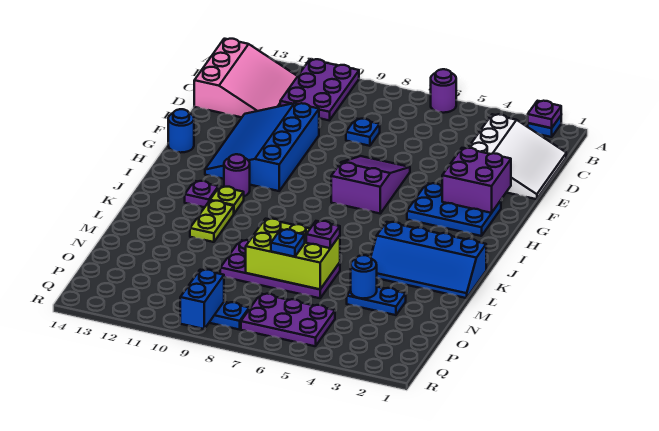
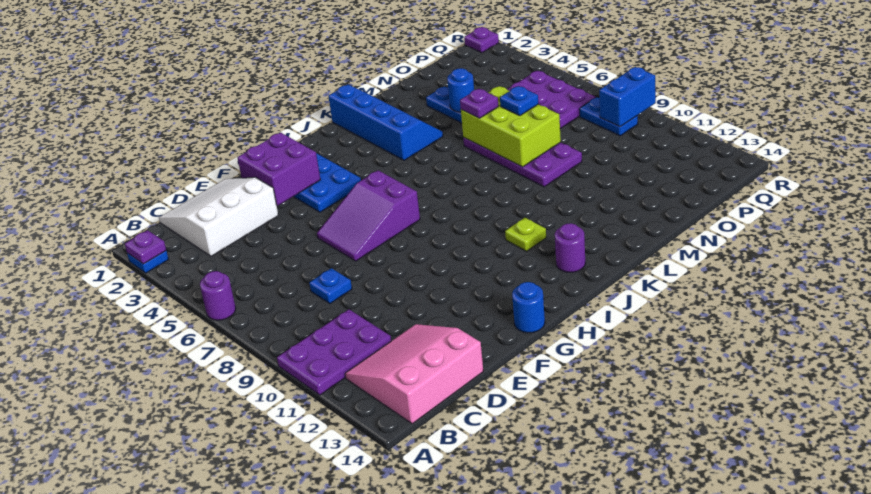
blue 3x4 slope [205,103,319,191] -> none
purple 1x1 round brick [224,154,250,196] -> purple 1x1 round brick moved to [555,223,585,272]
purple 1x1 plate [185,181,218,207] -> purple 1x1 plate moved to [464,27,499,53]
lime 1x2 plate [190,201,234,242] -> none

